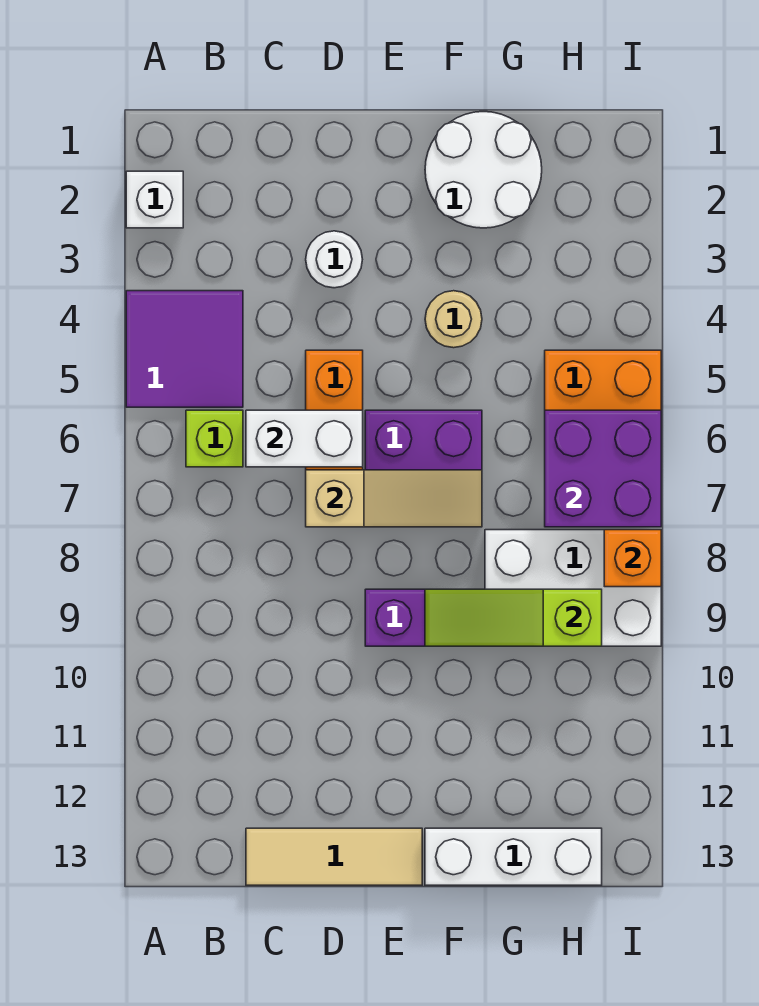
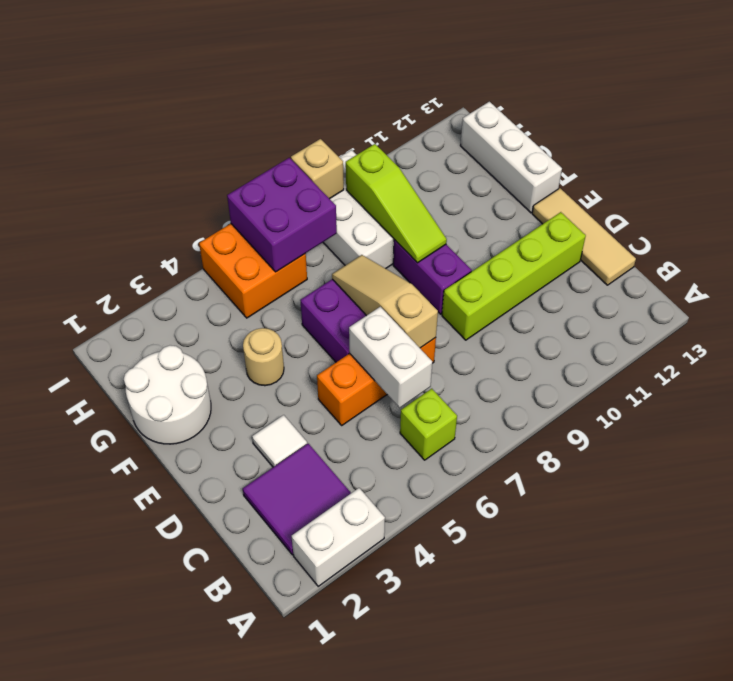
white 1x1 brick [126,171,183,228] -> white 1x2 brick [291,488,385,586]
purple 2x2 tile [126,291,243,407] -> purple 2x2 tile moved to [243,444,351,555]
white 1x1 round brick [306,231,362,288] -> white 1x1 tile [252,415,307,467]
none -> lime 1x4 brick [442,212,586,340]
orange 1x1 brick [604,530,661,587] -> tan 1x1 brick [291,139,344,199]

